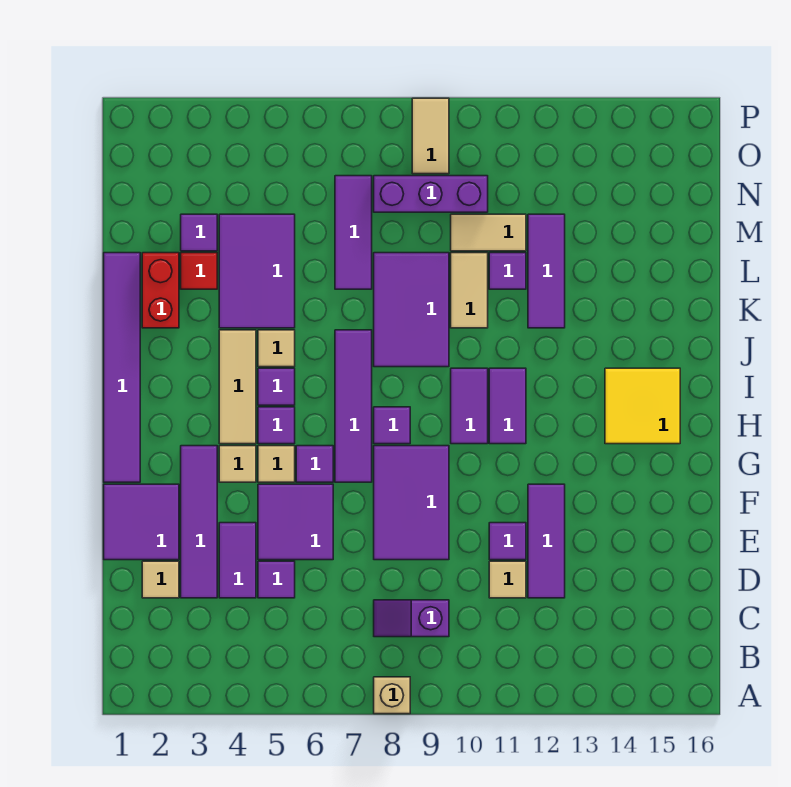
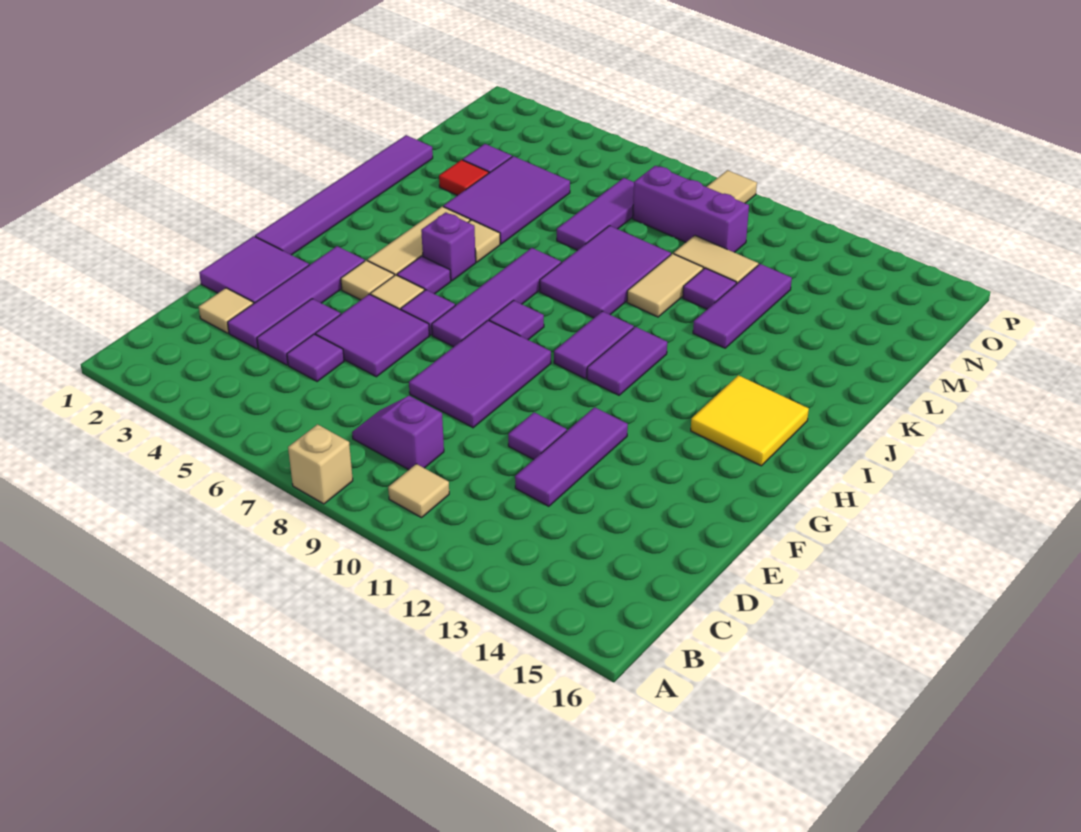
tan 1x1 tile [489,561,526,598] -> tan 1x1 tile moved to [388,464,449,518]
purple 1x1 tile [258,368,295,405] -> purple 1x1 brick [421,212,476,281]
red 1x2 brick [142,253,179,328] -> none

